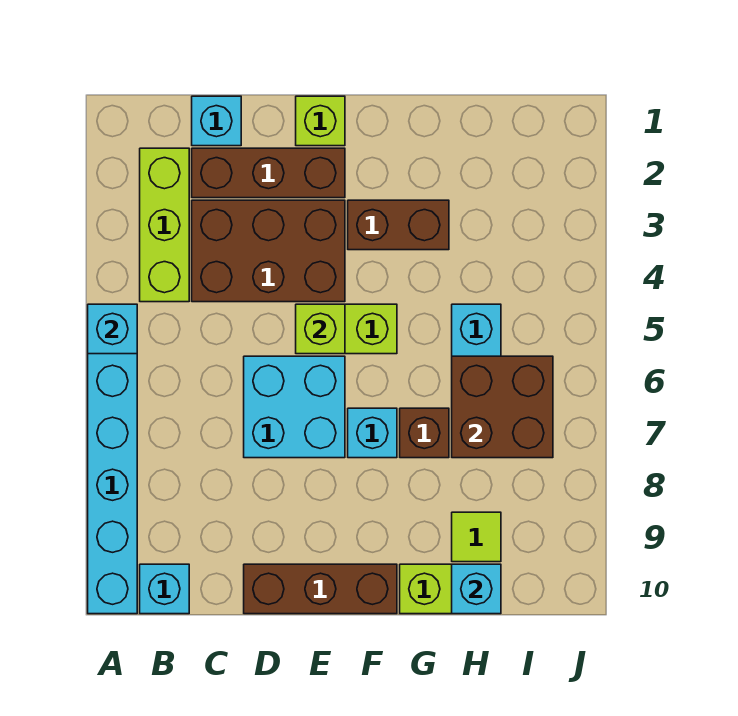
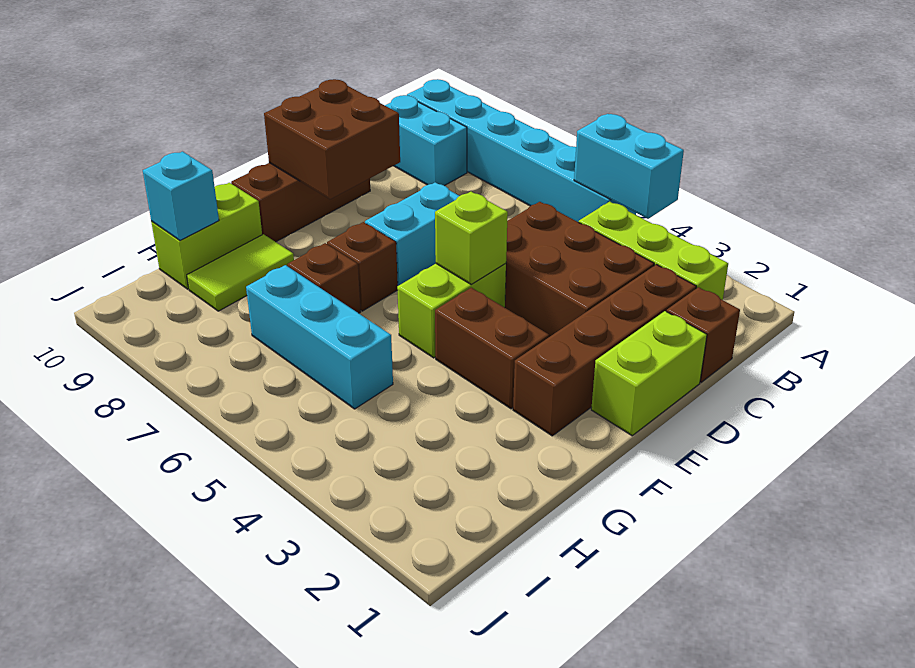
cyan 1x1 brick [88,304,137,354] -> cyan 1x2 brick [574,114,684,219]
cyan 1x1 brick [140,564,189,614] -> cyan 1x2 brick [385,95,467,186]
cyan 1x1 brick [192,96,241,146] -> brown 1x1 brick [666,287,740,382]
brown 1x3 brick [192,148,345,198] -> brown 1x4 brick [513,265,696,436]
brown 2x3 brick [192,200,345,302] -> brown 2x3 brick turned to [505,202,654,337]
cyan 2x2 brick [244,356,345,458] -> cyan 1x2 brick [365,182,459,286]
lime 1x1 brick [296,96,345,146] -> lime 1x2 brick [591,311,707,436]
brown 1x2 brick [348,200,449,250] -> brown 1x2 brick turned to [435,288,549,409]
cyan 1x1 brick [348,408,397,458] -> brown 1x1 brick [327,222,398,311]
brown 2x2 brick [452,356,553,458] -> brown 2x2 brick moved to [264,79,400,199]
lime 1x1 tile [452,512,501,562] -> lime 1x2 tile [187,234,294,311]

